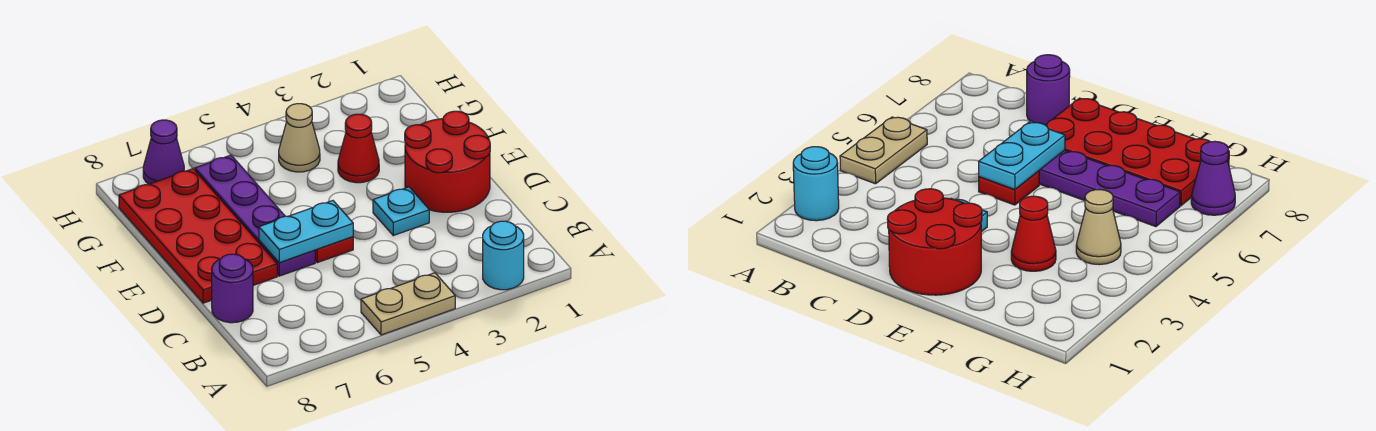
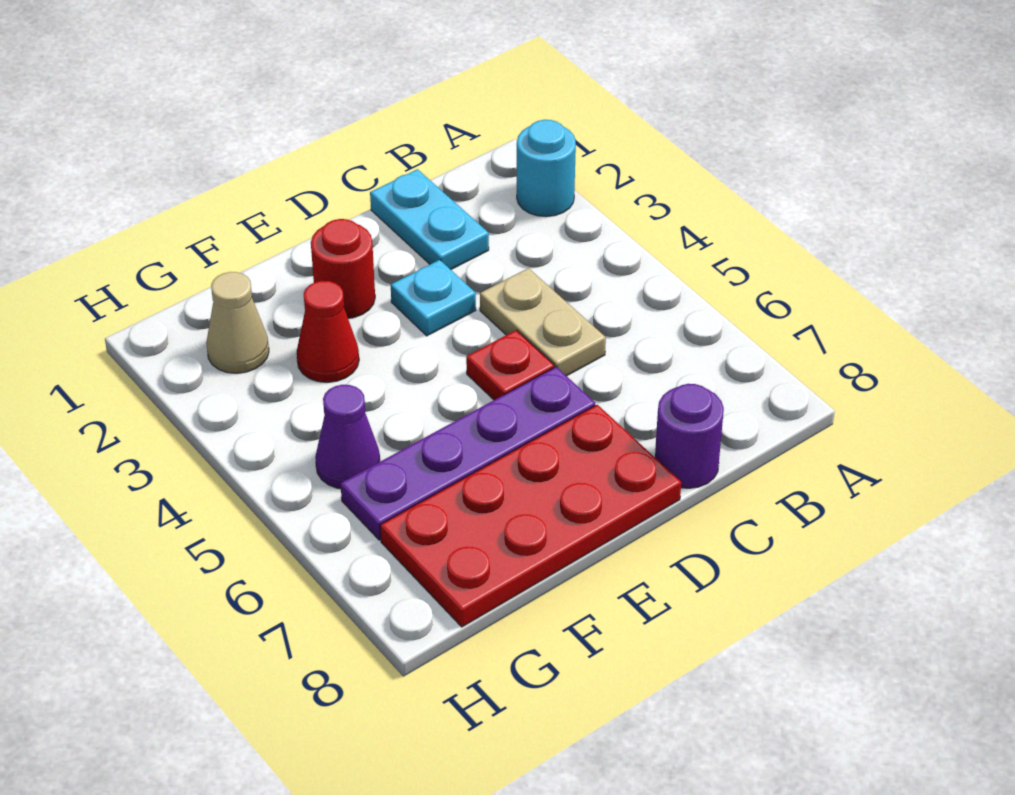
tan 1x2 plate [361,273,455,335] -> tan 1x2 plate moved to [480,268,606,376]
red 2x2 round brick [405,111,490,212] -> red 1x1 round brick [311,219,375,318]
cyan 1x2 plate [259,201,353,263] -> cyan 1x2 plate moved to [370,169,489,270]
tan 1x1 cone [279,104,320,172] -> tan 1x1 cone moved to [206,272,269,373]
purple 1x1 cone [143,120,184,184] -> purple 1x1 cone moved to [315,385,380,489]

